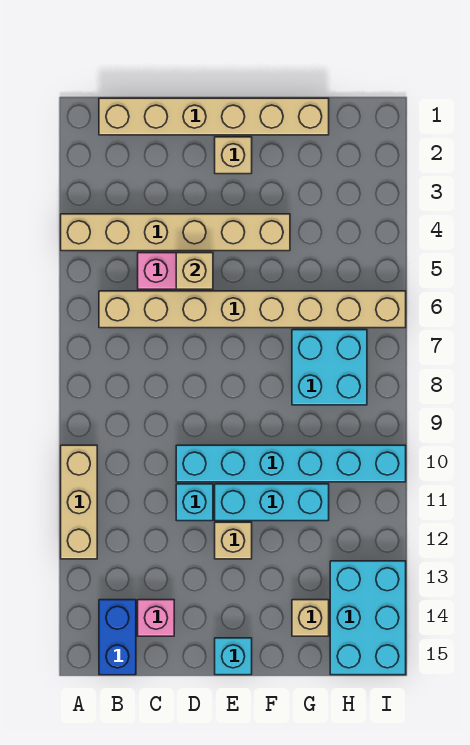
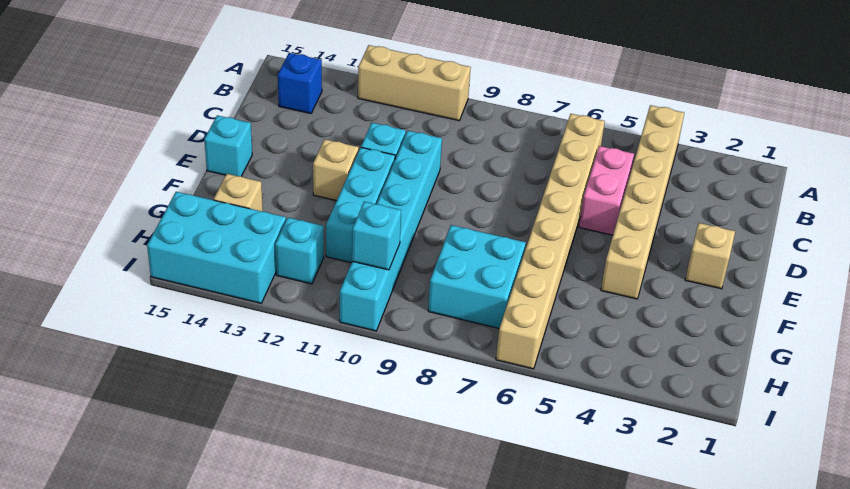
tan 1x6 brick [99,98,329,135] -> none
blue 1x2 brick [99,600,136,675] -> blue 1x1 brick [278,53,322,114]
pink 1x1 brick [138,600,174,636] -> none
tan 1x1 brick [176,253,213,289] -> none
none -> cyan 1x1 brick [352,202,401,270]
none -> cyan 1x1 brick [275,218,324,284]

